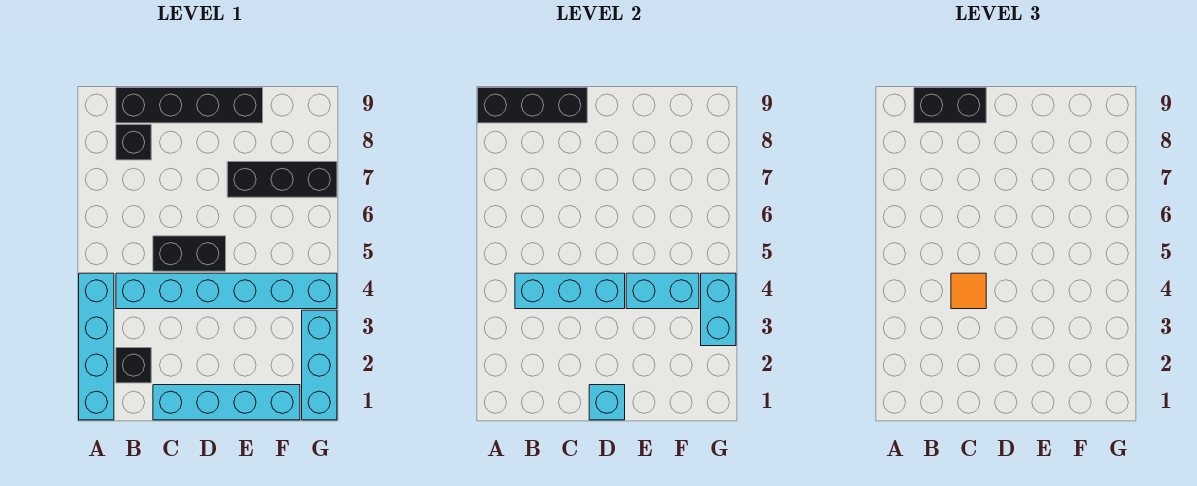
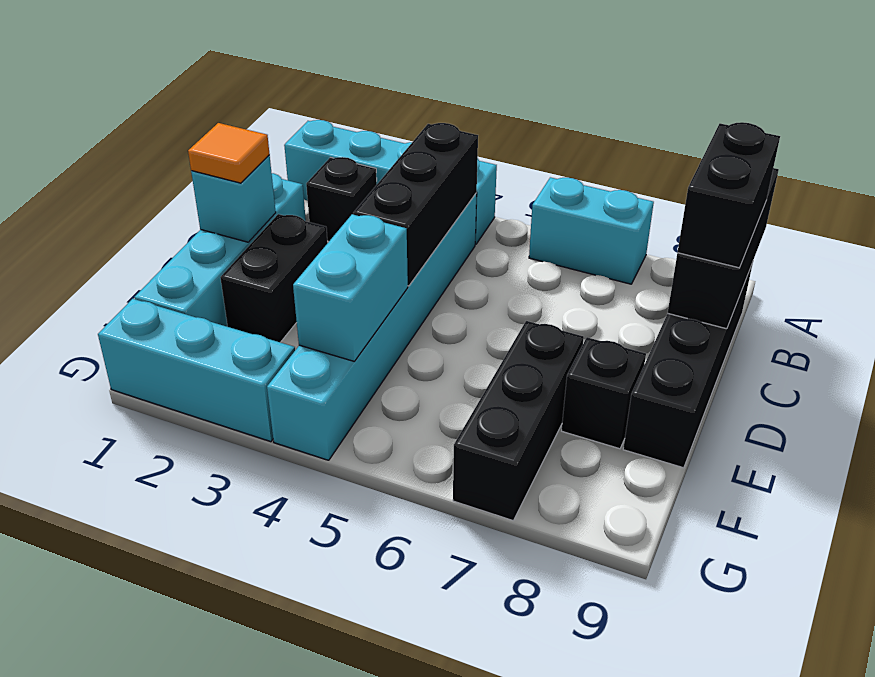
cyan 1x3 brick [515,273,625,309] -> black 1x3 brick [353,123,478,286]
black 1x1 brick [116,125,151,160] -> black 1x1 brick moved to [562,337,646,449]
orange 1x1 tile [951,273,986,309] -> orange 1x1 tile moved to [188,123,270,183]
black 1x2 brick [153,236,226,271] -> black 1x2 brick moved to [220,214,328,342]
cyan 1x2 brick [701,273,736,346] -> cyan 1x2 brick moved to [529,177,654,284]

